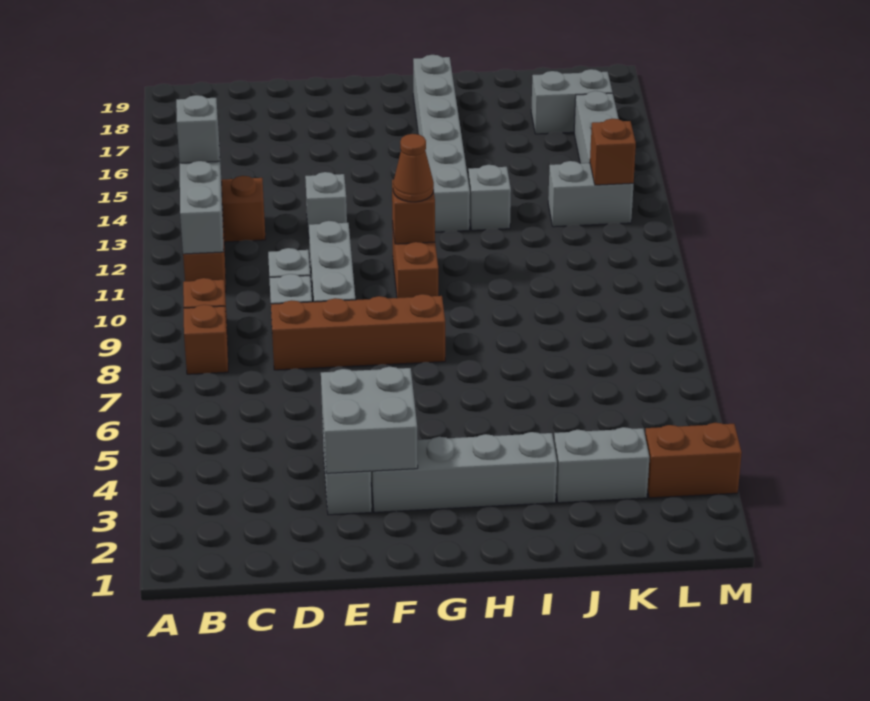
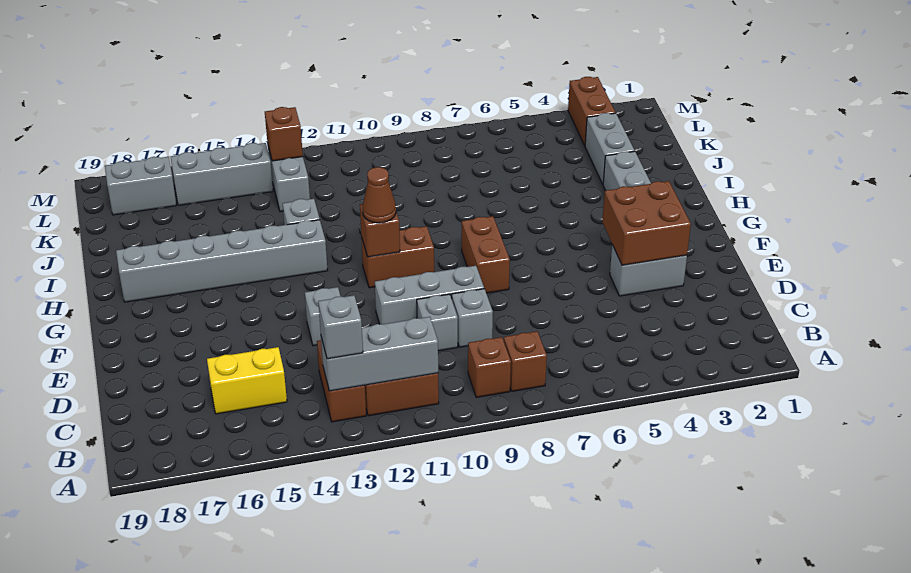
none -> yellow 1x2 brick [207,347,287,414]
brown 1x4 brick [271,294,445,370] -> brown 1x2 brick [462,216,510,293]
grey 2x2 brick [321,367,418,473] -> brown 2x2 brick [602,181,691,265]
grey 1x2 brick [531,69,613,134] -> grey 1x2 brick turned to [105,157,176,215]

